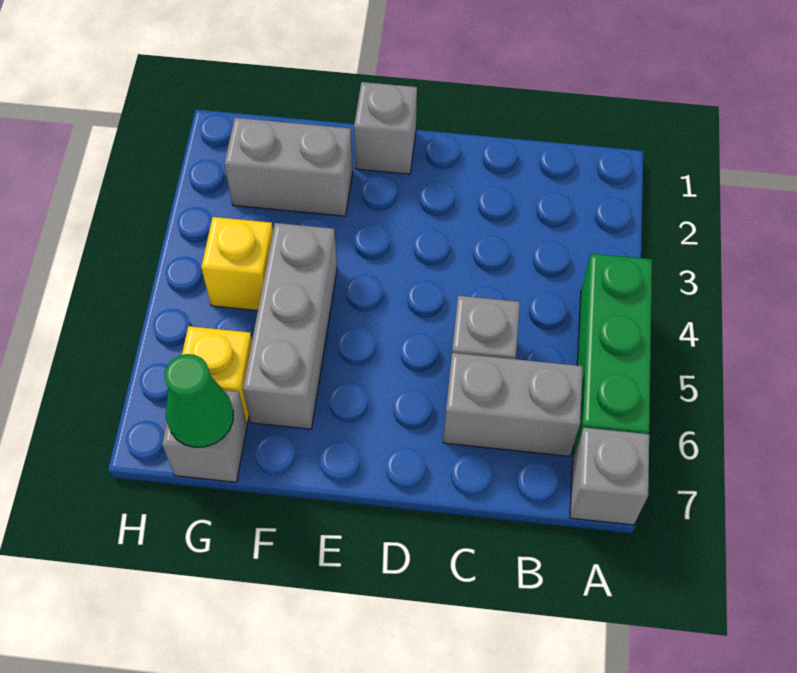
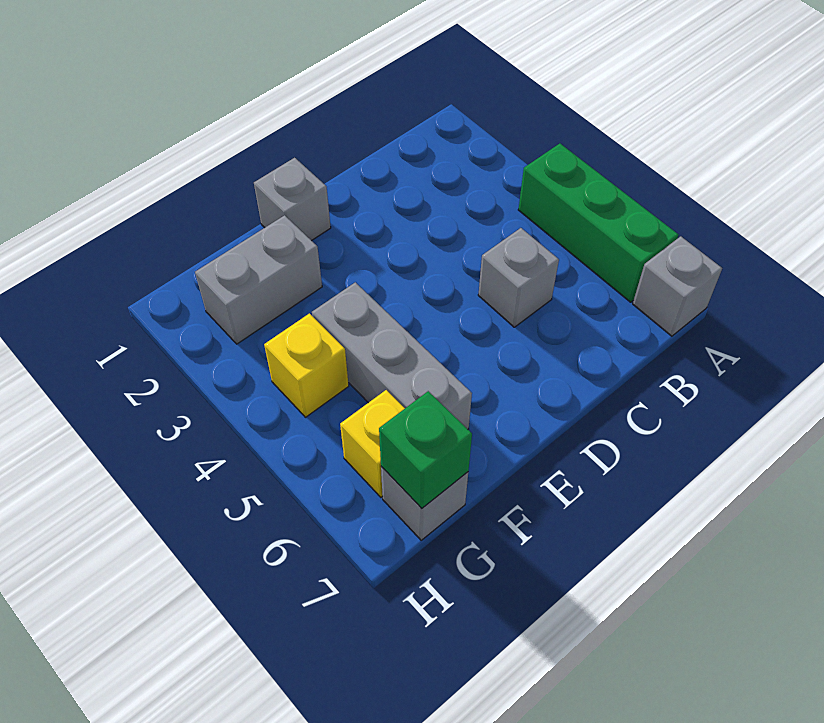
grey 1x2 brick [443,353,583,456] -> none
green 1x1 cone [165,354,233,447] -> green 1x1 brick [379,391,472,508]

